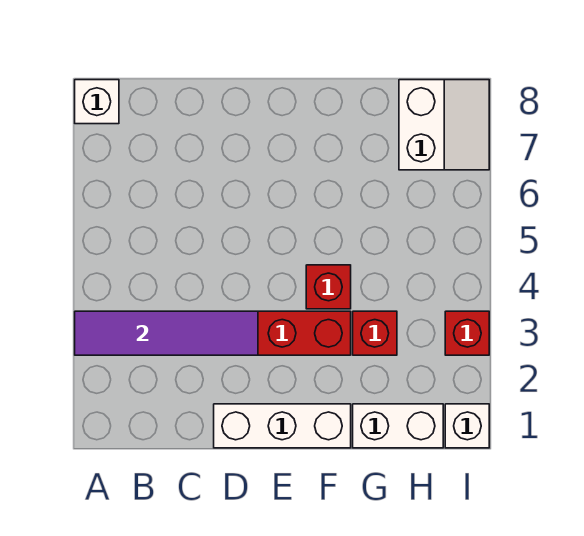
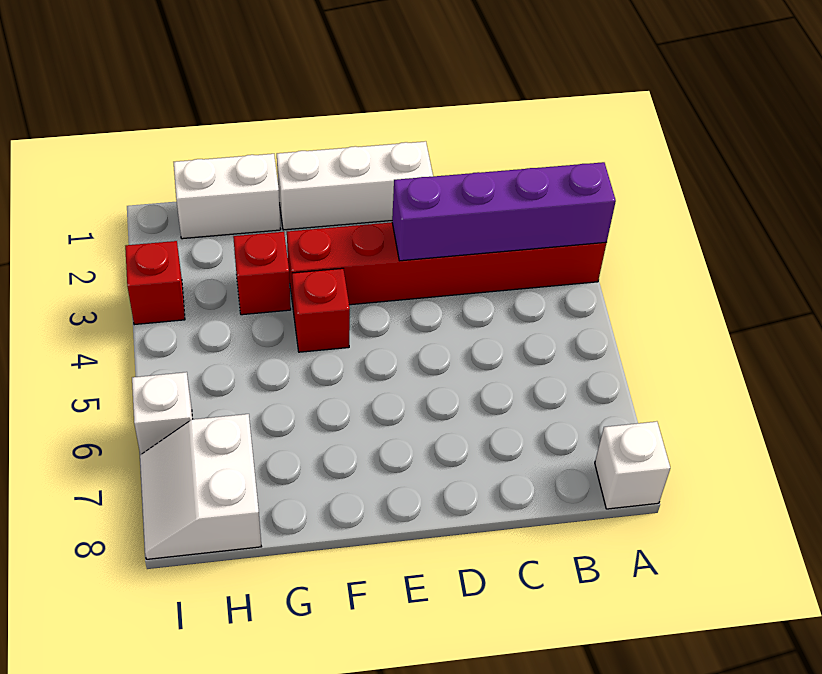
purple 1x4 tile [75,311,258,355] -> purple 1x4 brick [392,162,616,261]
white 1x1 brick [445,404,489,448] -> white 1x1 brick moved to [132,372,192,455]

